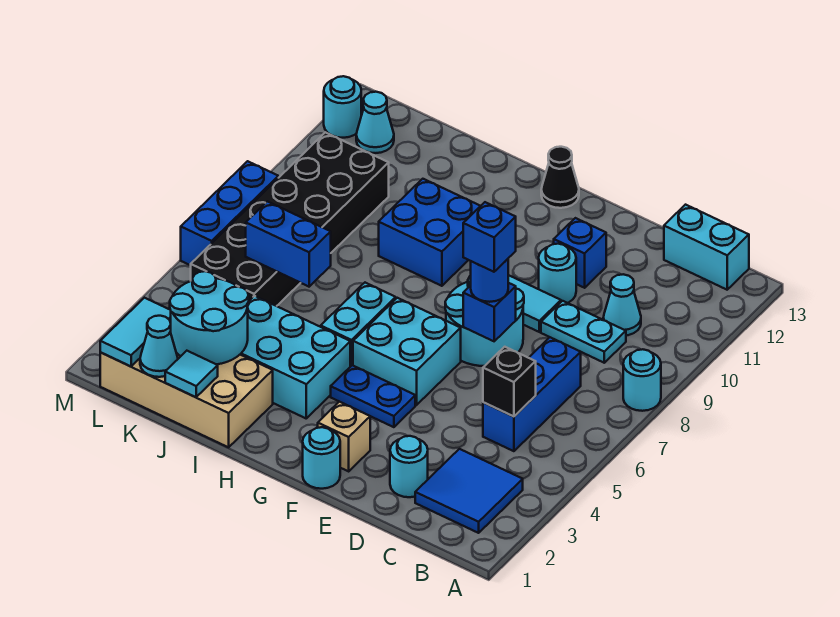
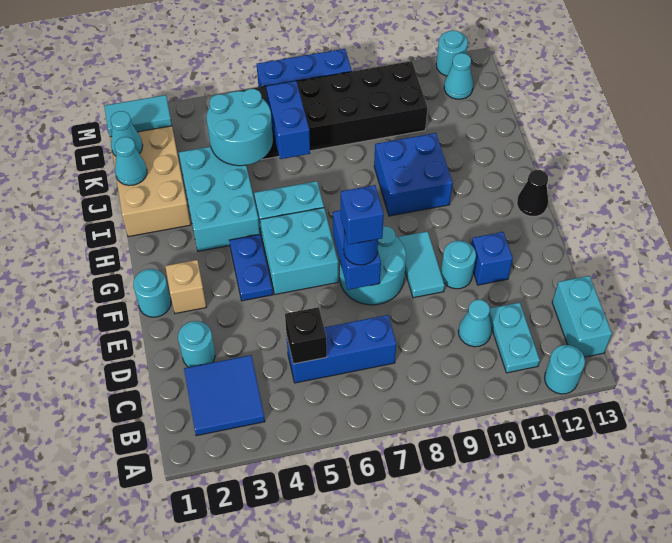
cyan 1x1 round brick [623,349,661,411] -> cyan 1x1 round brick moved to [544,345,585,394]
cyan 1x2 plate [541,301,626,363] -> cyan 1x2 plate moved to [489,303,540,373]
blue 1x1 brick [463,283,516,341] -> blue 1x2 brick [333,210,381,290]
cyan 1x1 tile [165,351,218,397] -> cyan 1x1 cone [115,137,147,185]
cyan 2x2 round brick [170,271,249,364] -> cyan 2x2 round brick moved to [207,89,273,166]

